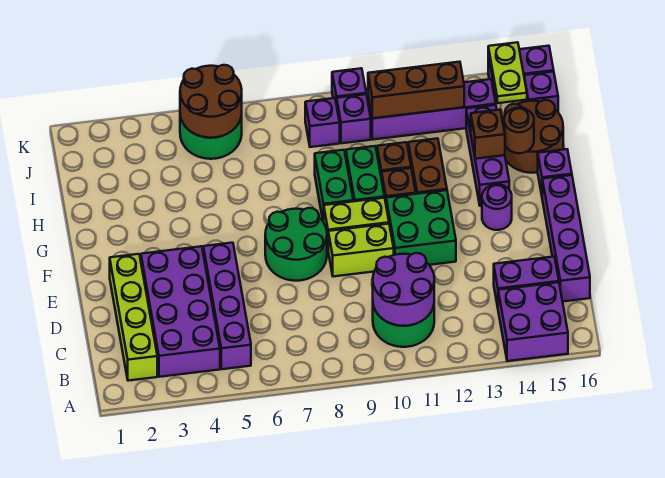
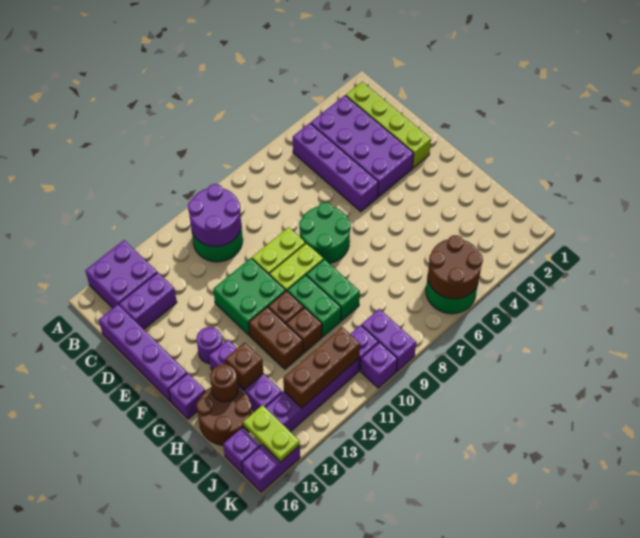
purple 1x1 brick [305,98,340,147] -> purple 1x2 brick [361,309,416,371]

